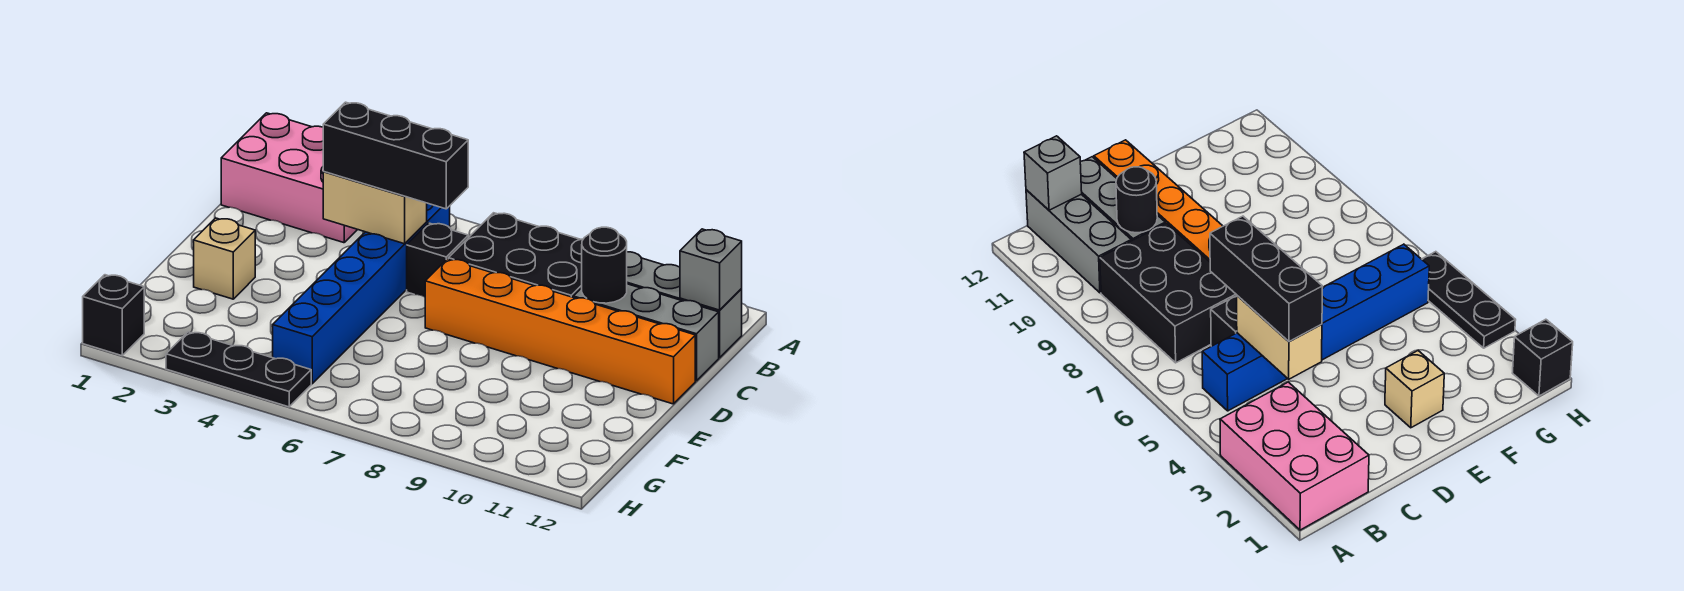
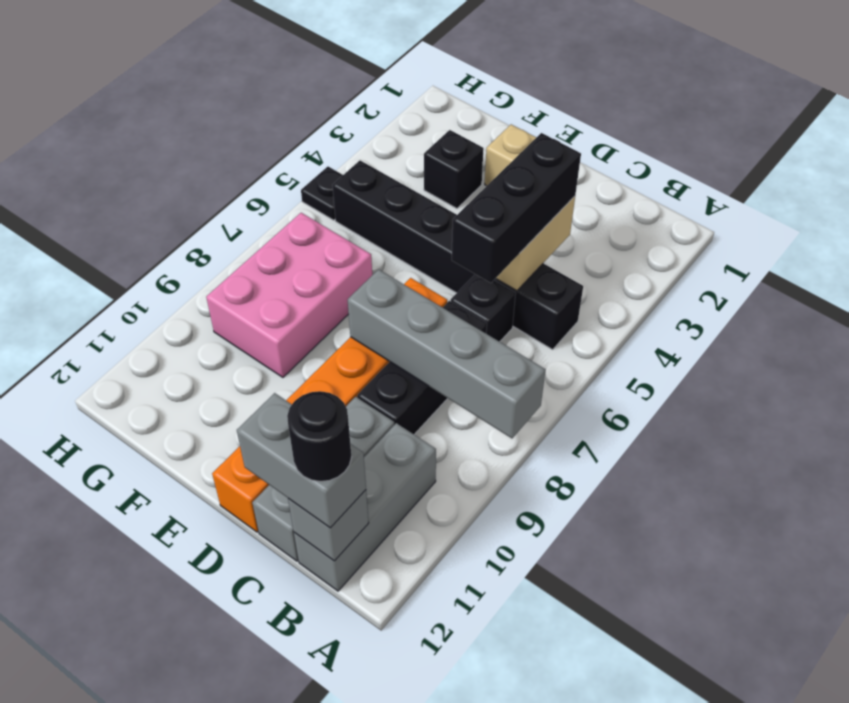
pink 2x3 brick [221,113,357,243] -> pink 2x3 brick moved to [206,213,372,377]
none -> grey 1x4 brick [348,269,545,438]
blue 1x6 brick [273,203,450,384] -> black 1x6 brick [332,160,583,349]
black 2x3 brick [448,213,583,297] -> black 1x3 brick [357,301,487,434]
none -> grey 1x2 brick [237,393,366,528]
black 1x1 round brick [582,227,627,303] -> black 1x1 round brick moved to [287,391,351,482]
black 1x1 brick [83,275,144,356] -> black 1x1 brick moved to [424,130,484,208]
black 1x3 plate [166,332,311,407] -> black 1x1 plate [301,167,343,220]

